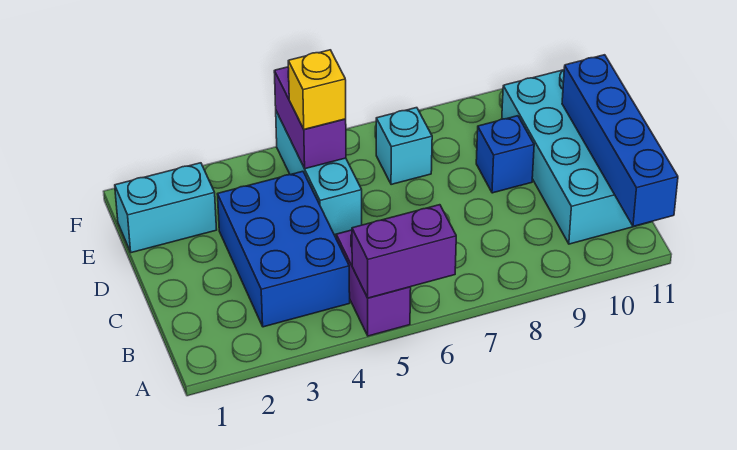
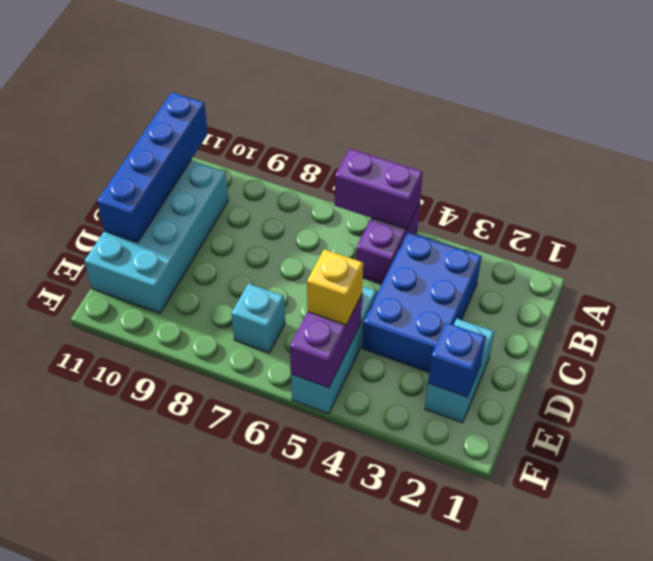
blue 1x1 brick [476,116,534,193] -> blue 1x1 brick moved to [428,323,486,397]
cyan 1x2 brick [115,163,217,253] -> cyan 1x2 brick turned to [425,319,494,423]

